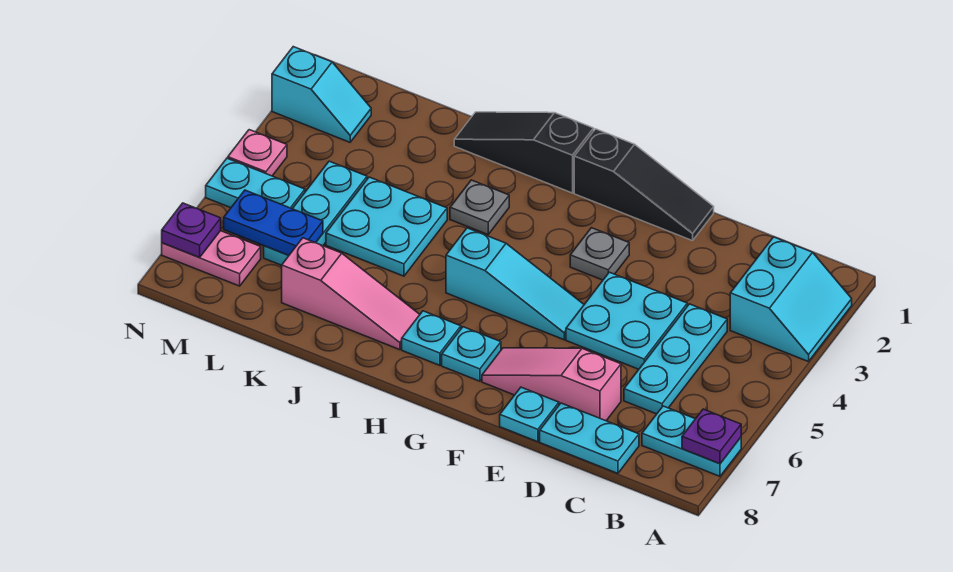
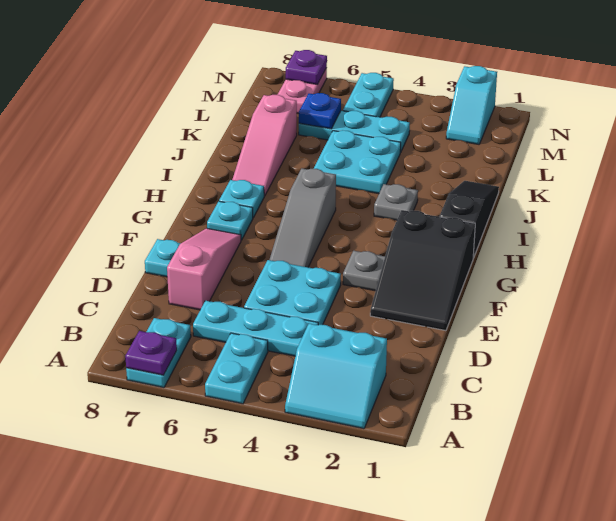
cyan 1x2 plate [540,403,639,473] -> cyan 1x2 plate moved to [205,333,268,404]
black 1x3 slope [574,129,714,241] -> black 2x3 slope [370,210,475,331]
cyan 1x3 slope [446,228,584,340] -> grey 1x3 slope [270,168,336,267]
blue 1x2 plate [224,190,323,255] -> blue 1x1 plate [299,93,341,129]
pink 1x1 plate [228,130,287,176] -> none

